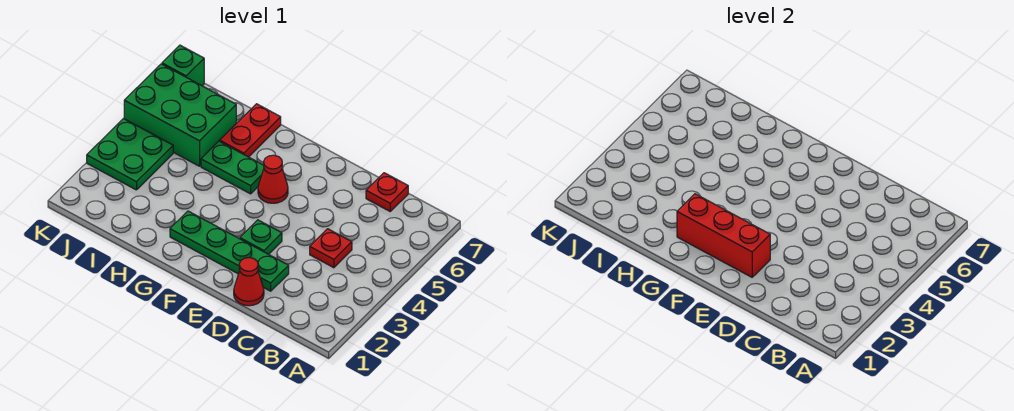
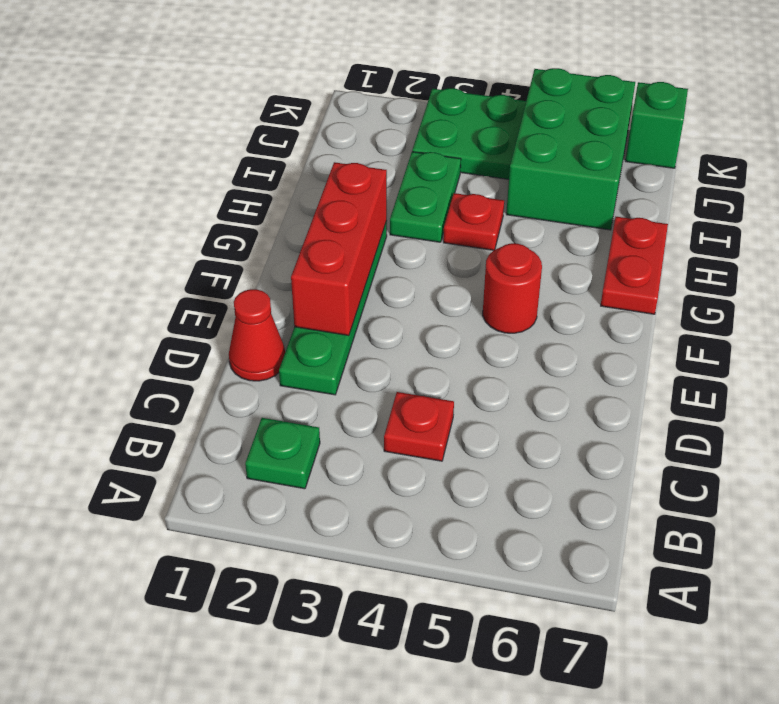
red 1x1 plate [366,173,408,211] -> red 1x1 plate moved to [443,193,504,250]
green 1x1 plate [240,220,282,254] -> green 1x1 plate moved to [245,418,320,489]
red 1x1 cone [258,155,288,203] -> red 1x1 round brick [483,243,542,333]
green 1x2 plate [201,141,264,194] -> green 1x2 plate moved to [390,152,461,242]
red 1x2 plate [220,104,281,157] -> red 1x2 plate turned to [601,217,668,314]

